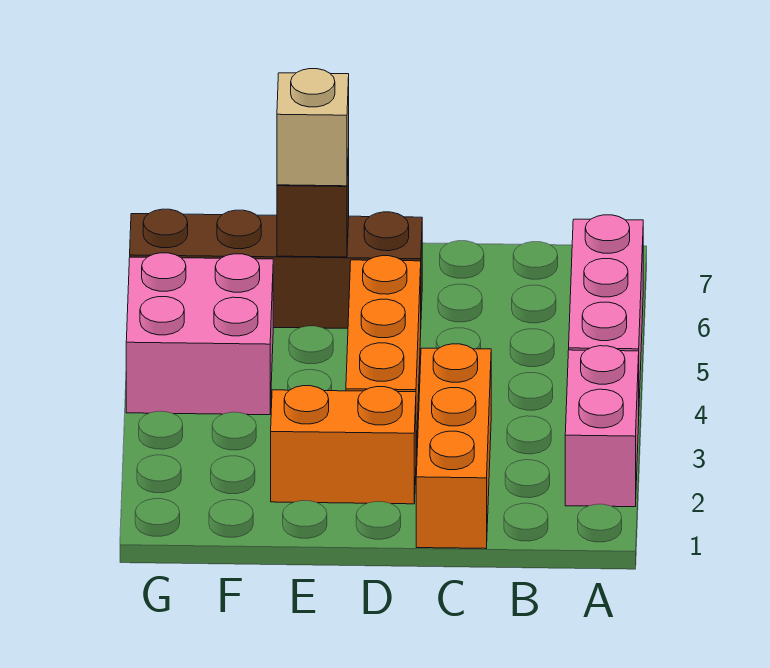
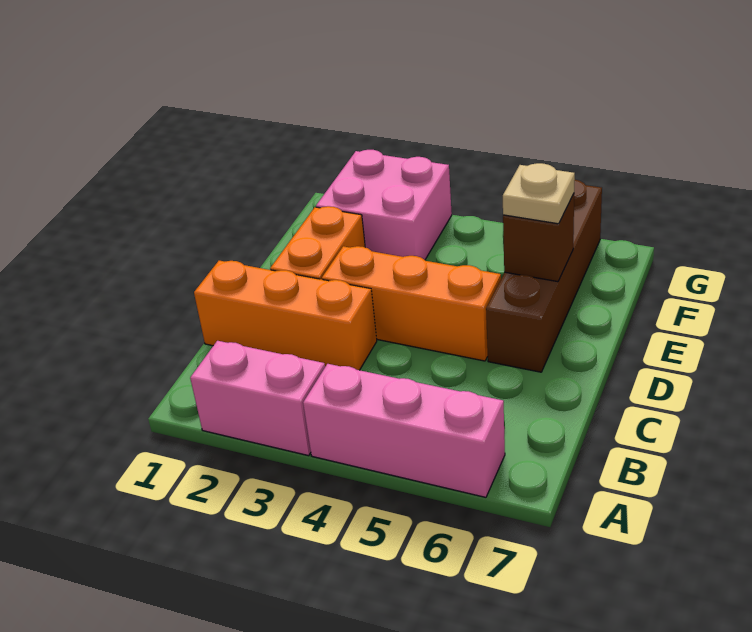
tan 1x1 brick [277,69,349,186] -> tan 1x1 plate [503,163,575,224]
pink 2x2 brick [126,253,273,415] -> pink 2x2 brick moved to [316,150,452,260]

